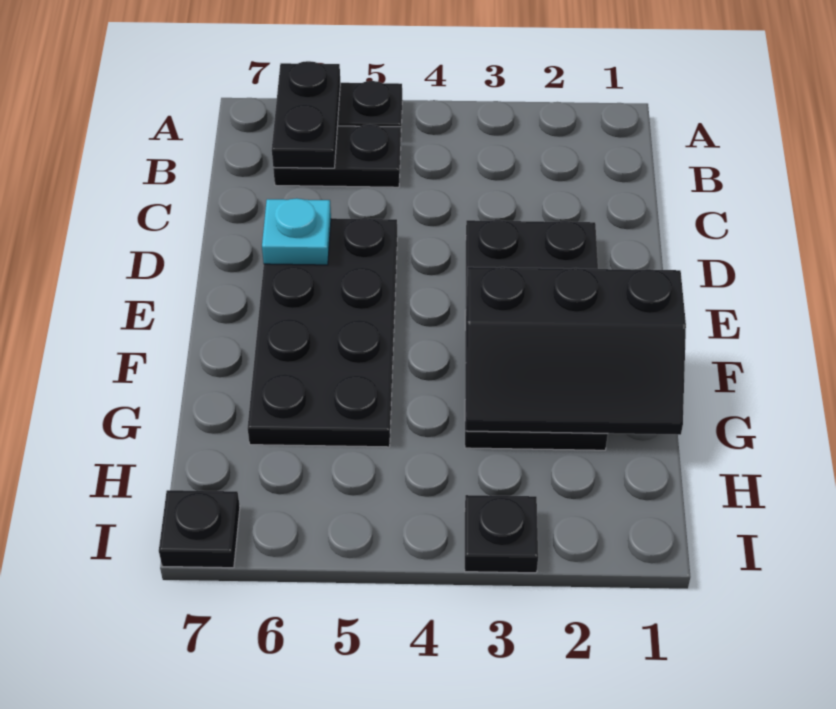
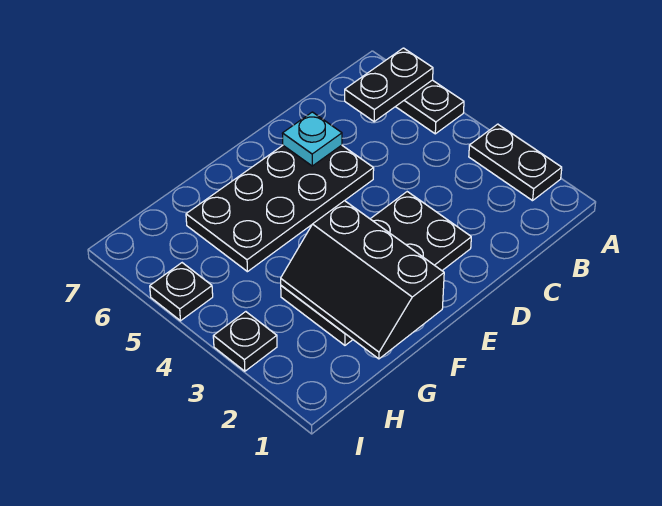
black 1x2 plate [273,124,401,187] -> black 1x2 plate moved to [469,124,562,201]
black 1x1 plate [159,490,240,568] -> black 1x1 plate moved to [150,263,213,321]

